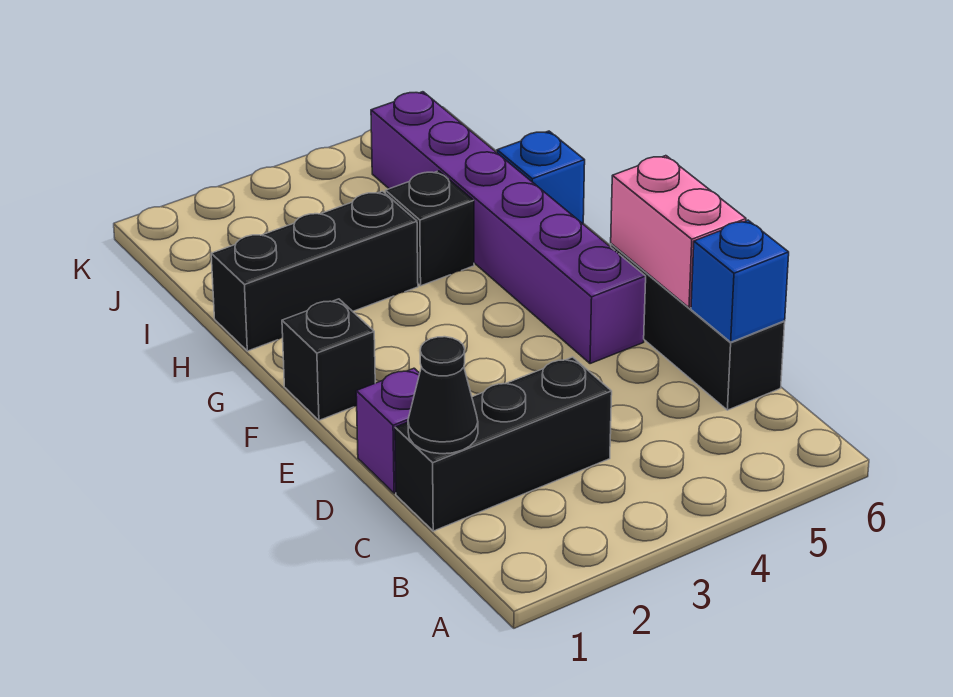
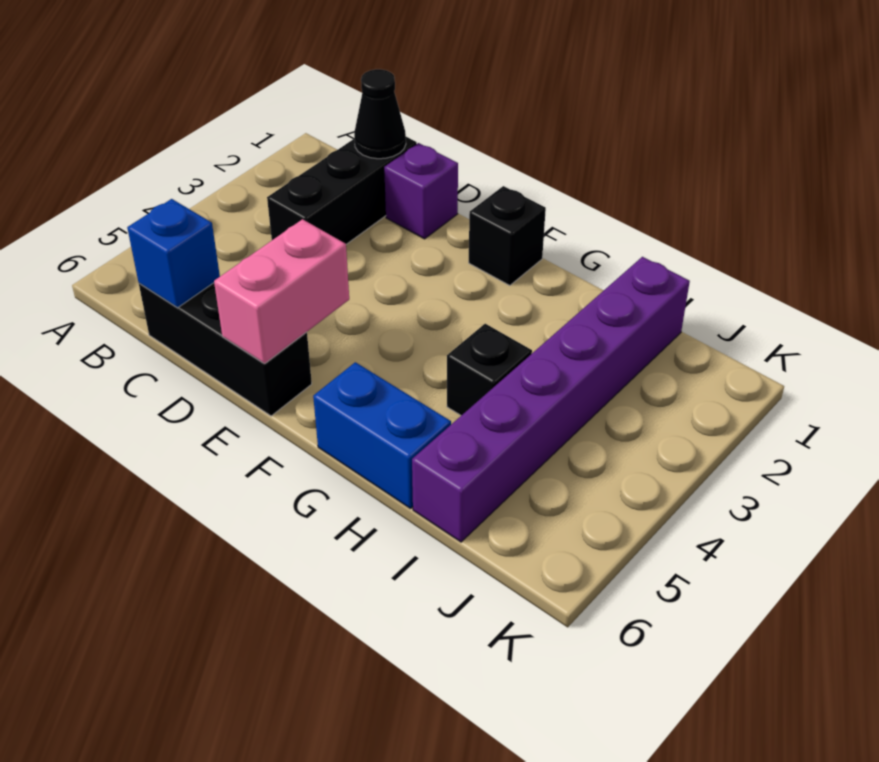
pink 1x2 brick [611,156,746,308] -> pink 1x2 brick turned to [214,219,349,364]
purple 1x6 brick [371,92,646,364] -> purple 1x6 brick turned to [412,257,690,542]
black 1x3 brick [211,191,418,351] -> none
blue 1x1 brick [497,131,585,224] -> blue 1x2 brick [313,362,451,509]

